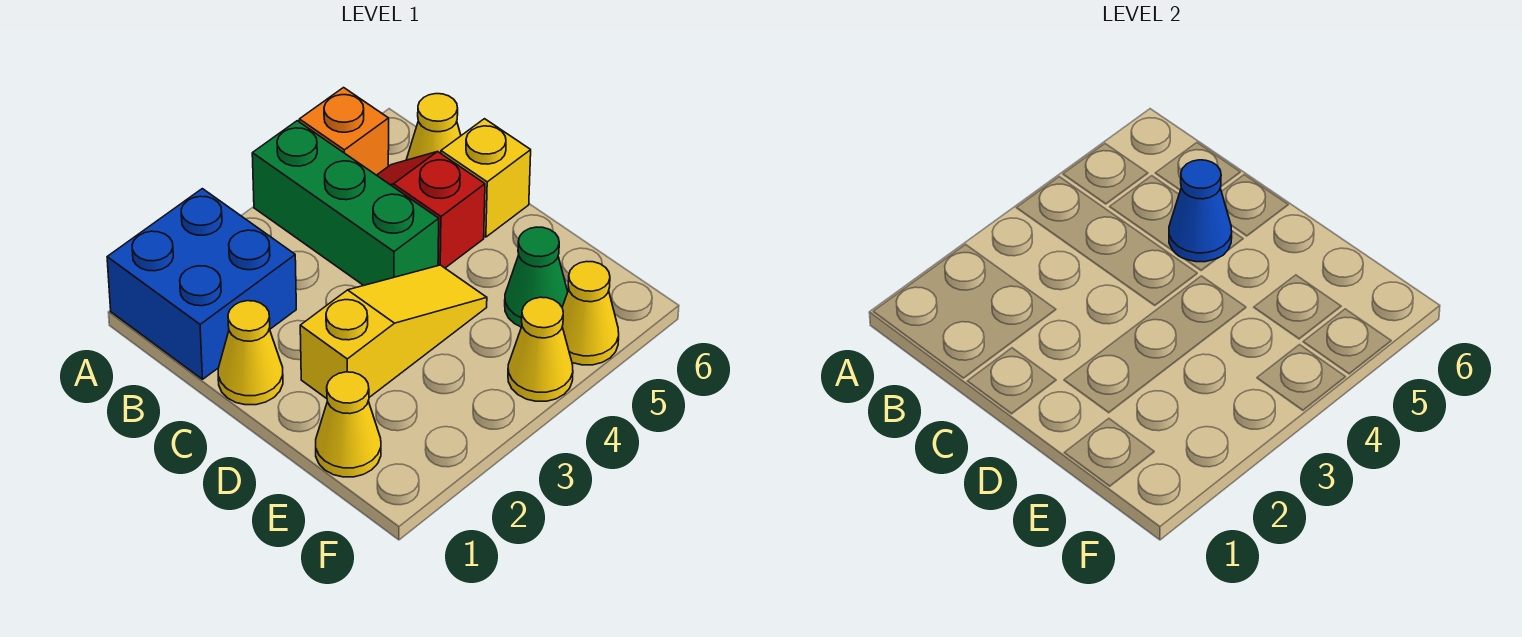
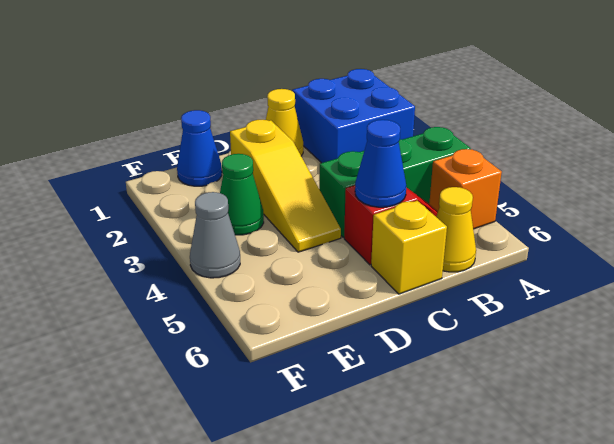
yellow 1x1 cone [316,372,381,477] -> blue 1x1 cone [177,110,222,186]
green 1x1 cone [505,227,568,327] -> green 1x1 cone moved to [220,154,264,235]
yellow 1x1 cone [508,297,573,401] -> grey 1x1 cone [190,192,240,278]
yellow 1x1 cone [562,262,619,365] -> none

